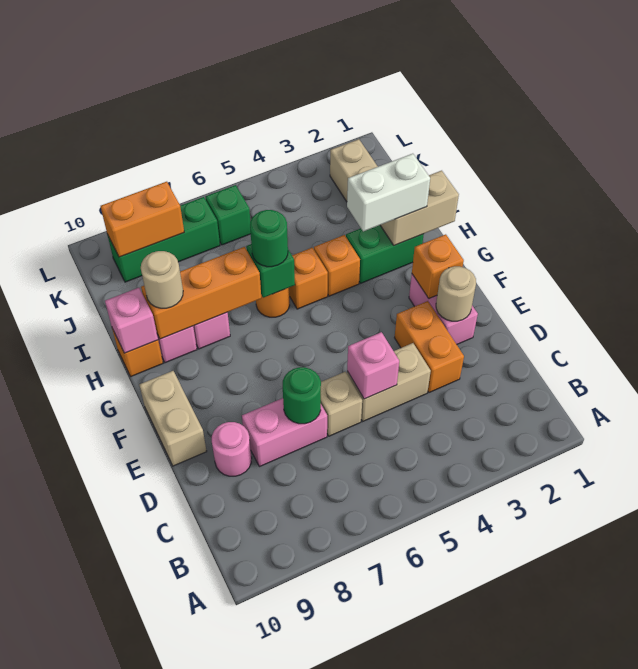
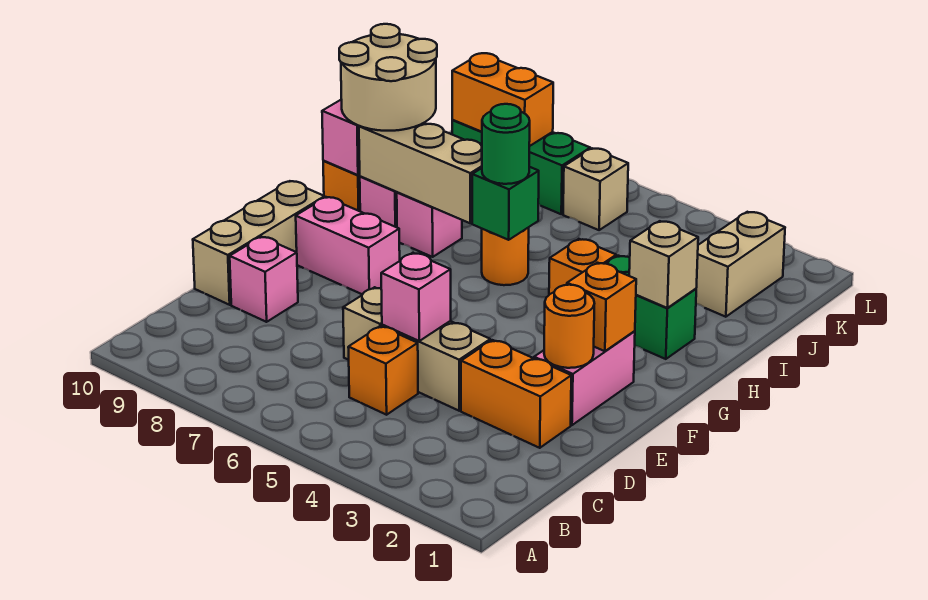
orange 1x2 brick [395,301,464,392] -> orange 1x2 brick turned to [461,340,571,448]
pink 1x2 brick [242,398,327,467] -> pink 1x2 brick moved to [296,197,400,294]
green 1x1 round brick [283,367,321,424] -> none
pink 1x1 round brick [212,422,252,476] -> pink 1x1 brick [230,237,298,322]
tan 1x1 round brick [436,266,476,321] -> orange 1x1 round brick [544,285,594,368]
tan 1x2 brick [139,371,207,466] -> tan 1x3 brick [193,181,325,305]
tan 1x2 brick [380,171,459,245] -> tan 1x1 brick [629,221,698,308]
white 1x2 brick [347,154,430,232] -> none
orange 1x1 brick [289,248,328,309] -> orange 1x1 brick moved to [348,326,418,415]
orange 1x3 brick [141,247,261,339] -> tan 1x3 brick [359,123,482,223]
tan 1x1 round brick [141,251,183,308] -> tan 2x2 round brick [339,24,437,131]
green 1x1 brick [206,185,251,245] -> tan 1x1 brick [563,148,628,230]

